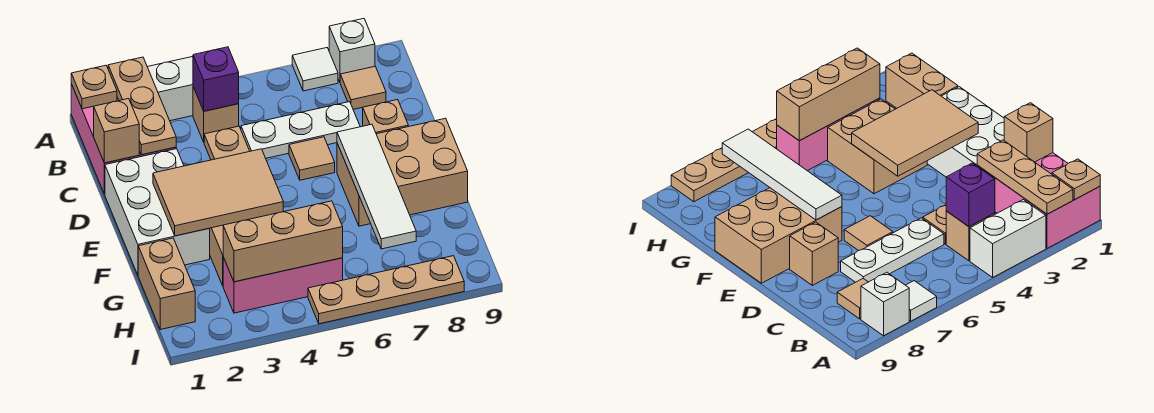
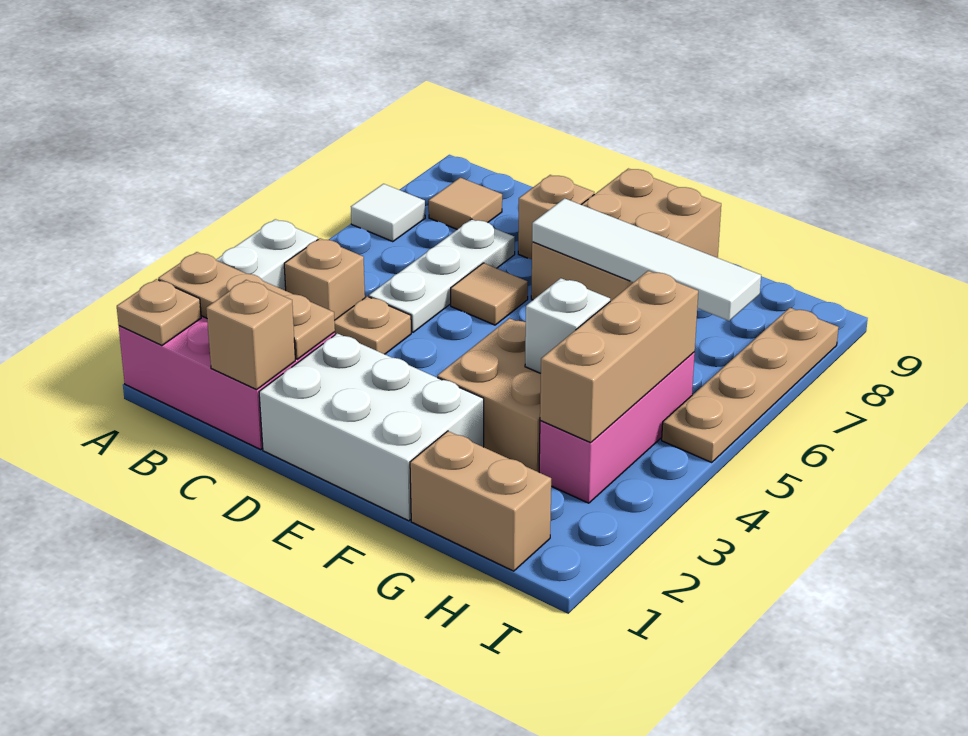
white 1x1 brick [329,19,375,82] -> white 1x1 brick moved to [525,278,610,373]
purple 1x1 brick [193,47,239,111] -> none
tan 2x3 tile [153,149,283,236] -> none

